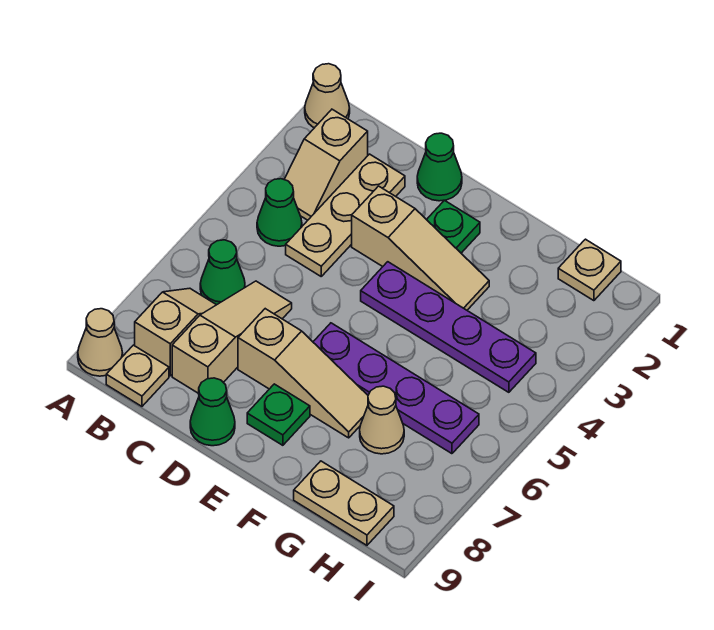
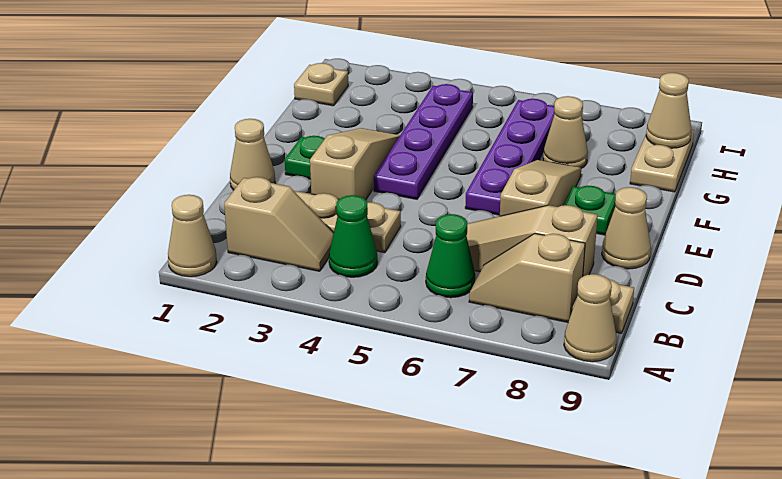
green 1x1 cone [417,133,462,201] -> tan 1x1 cone [230,119,275,190]
green 1x1 cone [190,378,235,446] -> tan 1x1 cone [602,187,651,269]
none -> tan 1x1 cone [646,73,691,148]

